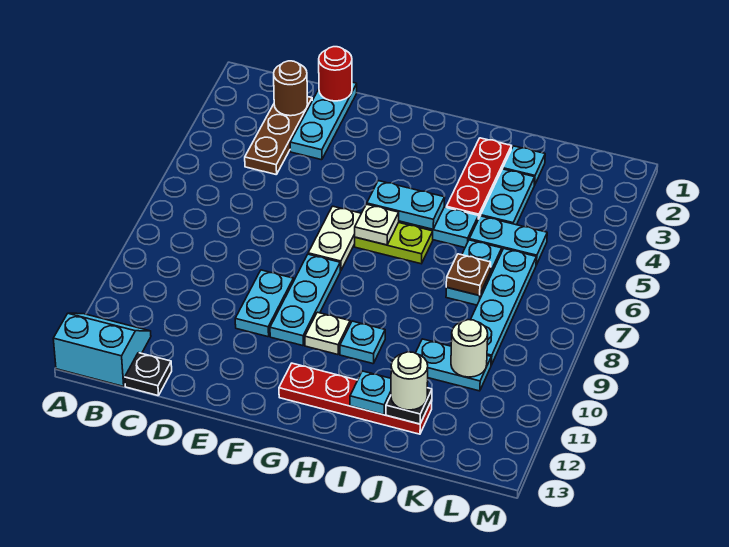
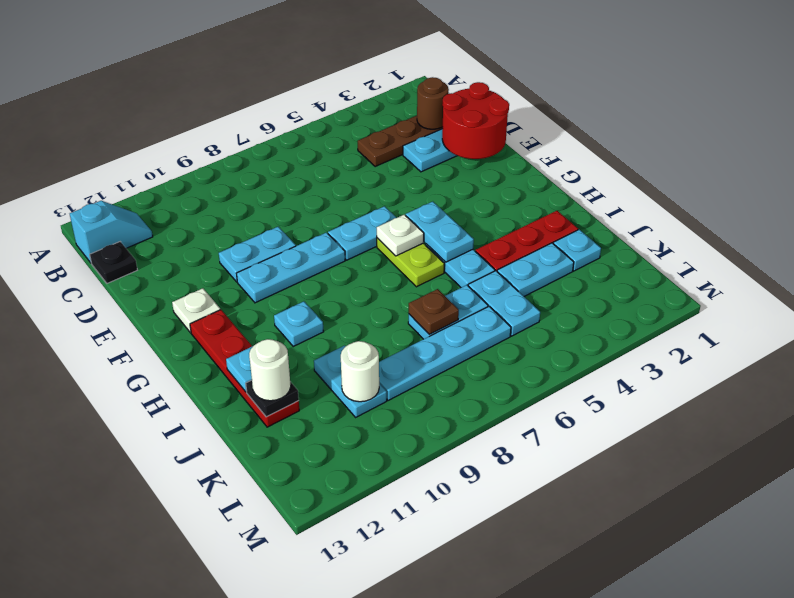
cyan 2x2 slope [53,313,151,386] -> cyan 1x2 slope [70,201,153,263]
red 1x1 round brick [319,47,352,101] -> red 2x2 round brick [442,82,509,159]
white 1x2 plate [308,206,361,271] -> cyan 1x2 plate [328,206,396,260]
white 1x1 plate [305,312,350,355] -> white 1x1 plate moved to [172,288,220,333]

